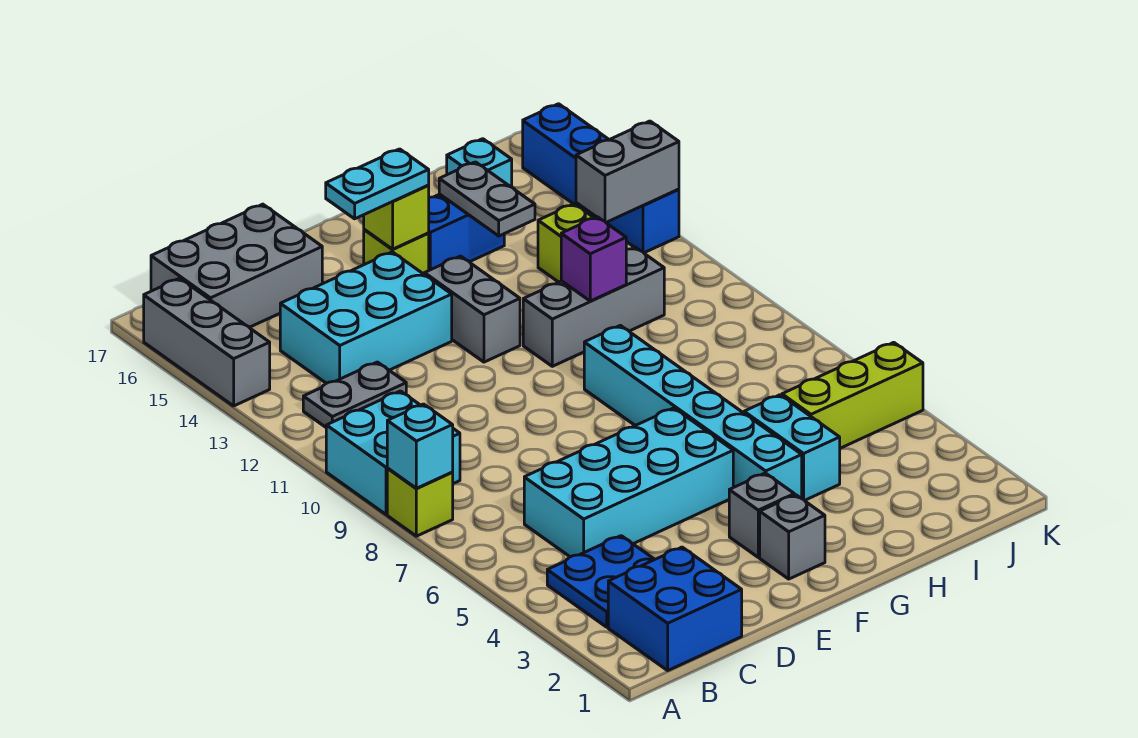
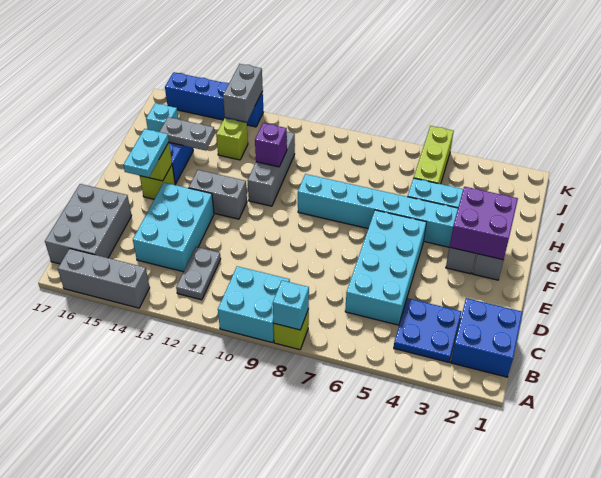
none -> purple 2x2 brick [450,187,518,260]

